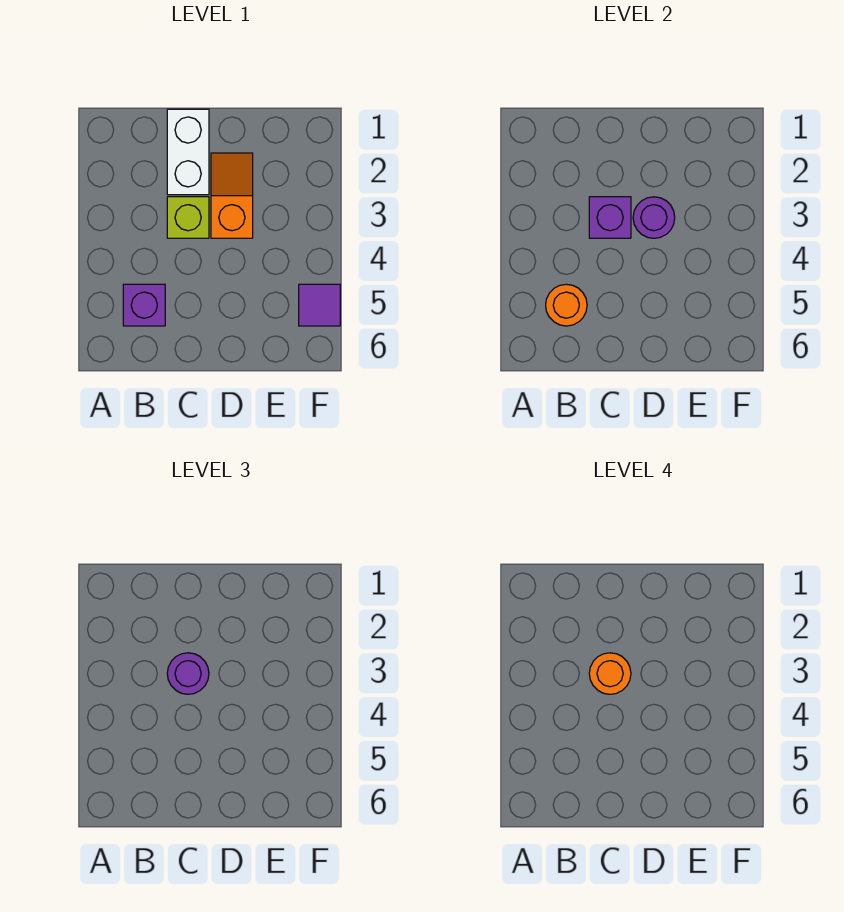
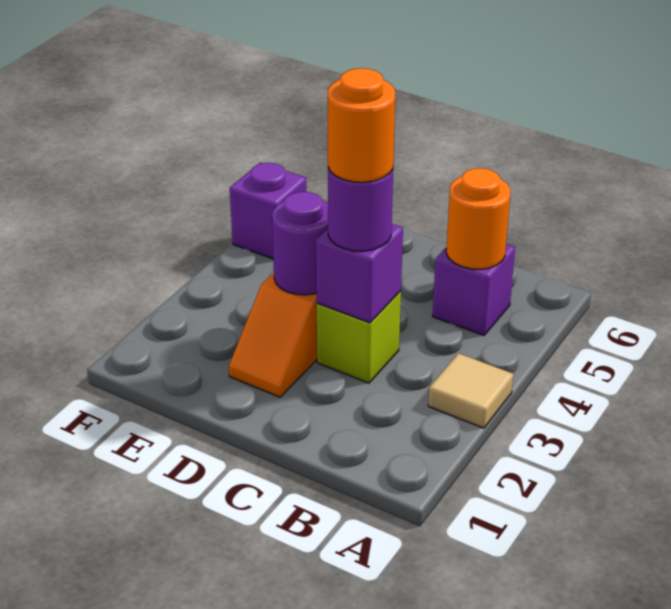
none -> tan 1x1 tile [428,353,513,428]
white 1x2 brick [167,109,209,195] -> none
purple 1x1 tile [299,284,340,326] -> purple 1x1 brick [230,162,306,259]

